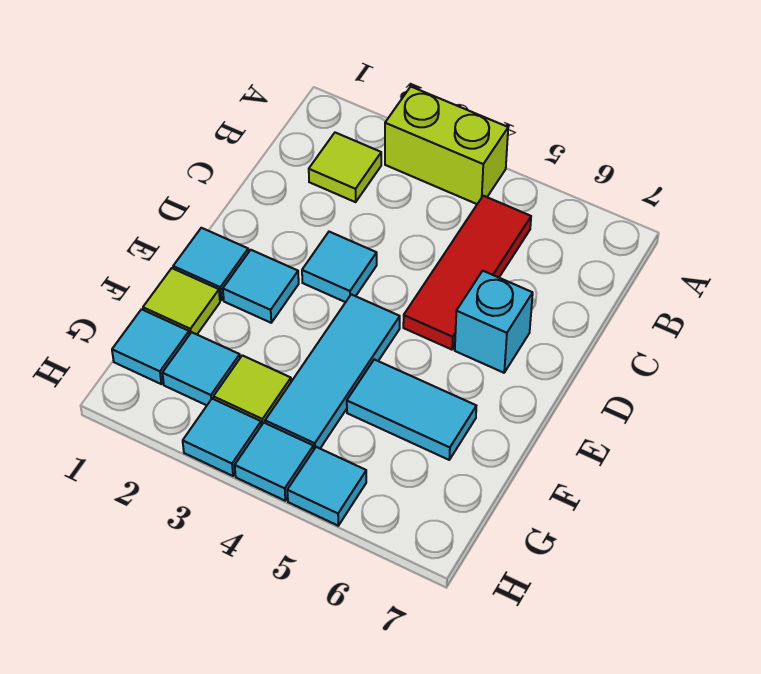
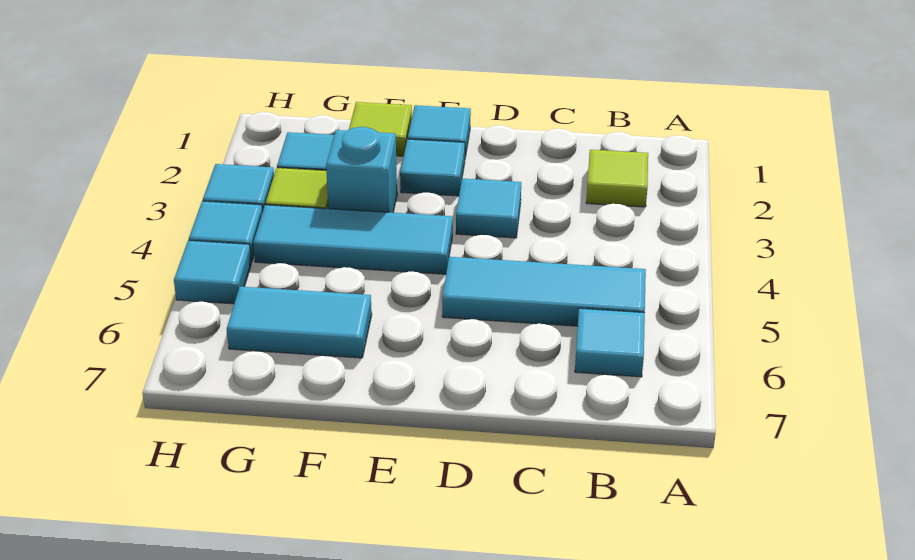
lime 1x2 brick [385,87,508,204] -> none
red 1x3 tile [403,196,531,350] -> cyan 1x3 tile [442,257,646,326]
cyan 1x1 brick [455,271,533,373] -> cyan 1x1 brick moved to [326,127,397,213]
cyan 1x2 tile [347,359,476,460] -> cyan 1x2 tile turned to [227,287,372,358]
cyan 1x1 tile [112,309,189,384] -> cyan 1x1 tile moved to [575,308,645,377]

